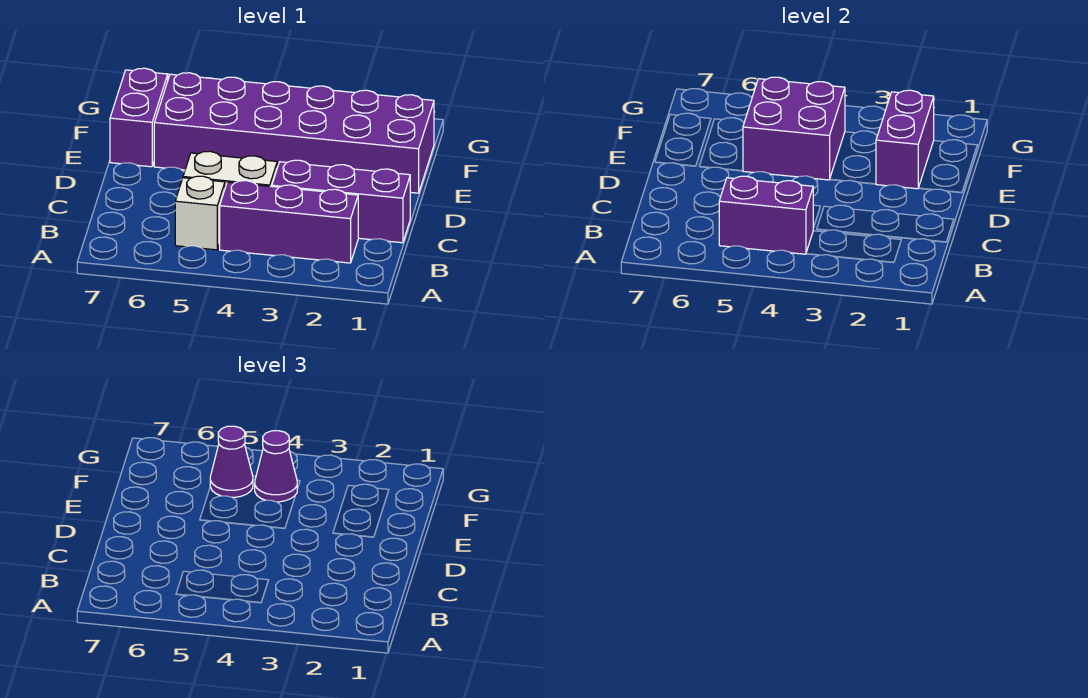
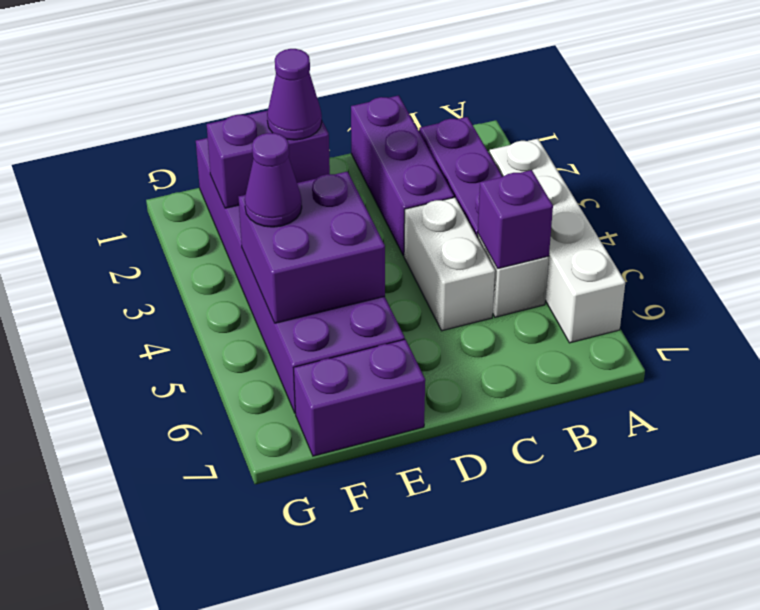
none -> white 1x4 brick [489,139,625,343]
purple 1x2 brick [719,176,813,254] -> purple 1x1 brick [478,170,553,269]
purple 1x1 cone [210,426,253,497] -> purple 1x1 cone moved to [267,49,322,140]

